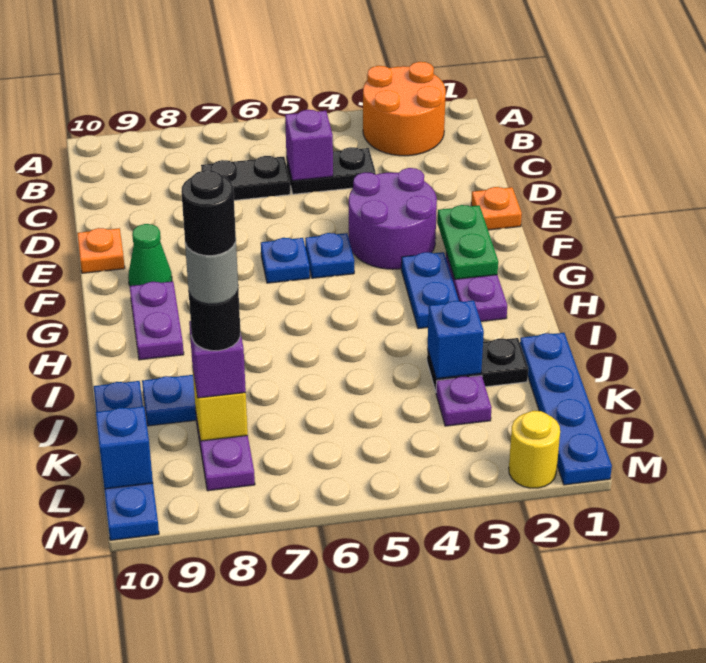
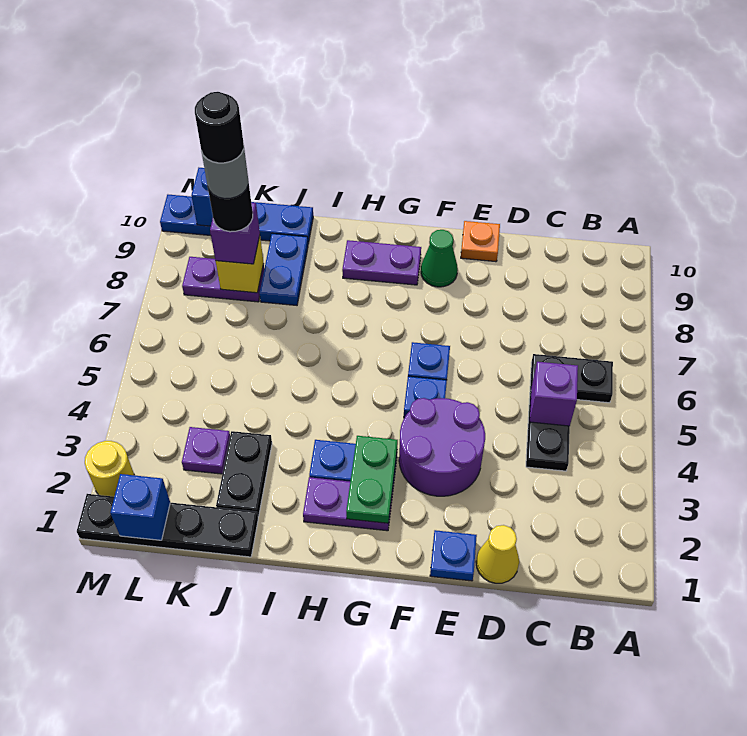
orange 2x2 round brick [363,62,446,156] -> none
black 1x2 plate [201,156,290,200] -> black 1x2 plate turned to [530,354,613,403]
none -> yellow 1x1 cone [476,525,519,583]
orange 1x1 plate [471,187,522,230] -> blue 1x1 plate [430,530,477,581]
green 1x2 plate [437,205,498,279] -> green 1x2 plate turned to [346,436,398,523]
blue 1x4 plate [520,333,612,485] -> black 1x4 plate [77,494,258,557]
blue 1x1 brick [427,300,484,379] -> blue 1x1 brick moved to [110,474,170,540]

